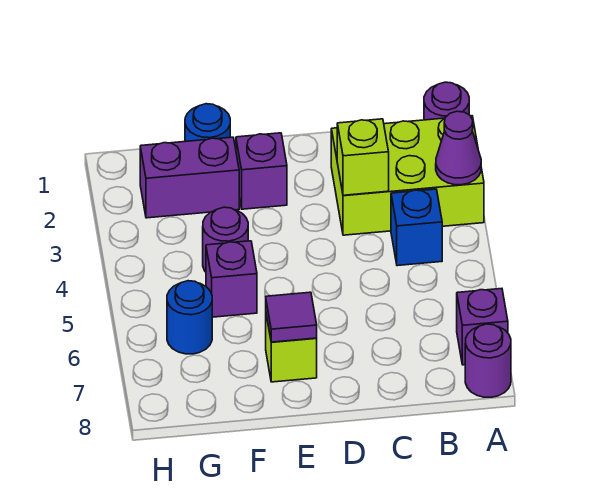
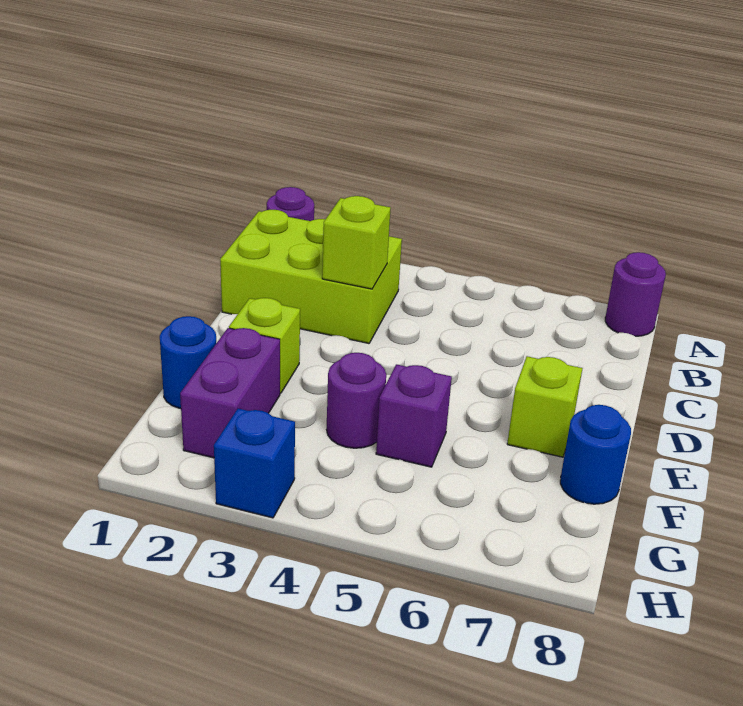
lime 2x3 brick [331,116,484,235] -> lime 2x3 brick turned to [220,210,402,343]
purple 1x1 cone [436,111,481,185] -> none
purple 1x1 brick [457,289,508,365] -> none
blue 1x1 brick [391,189,442,266] -> blue 1x1 brick moved to [214,408,295,518]
purple 1x1 brick [236,133,287,209] -> lime 1x1 brick [229,298,300,393]
purple 1x1 tile [266,292,317,342] -> none
blue 1x1 round brick [167,281,212,354] -> blue 1x1 round brick moved to [560,405,631,504]

